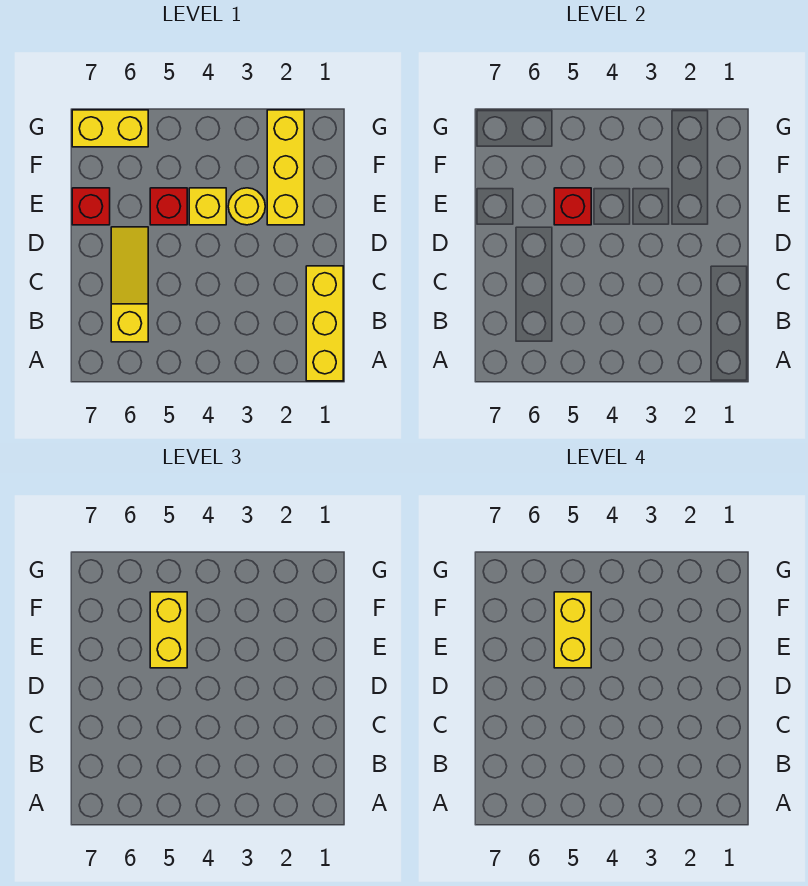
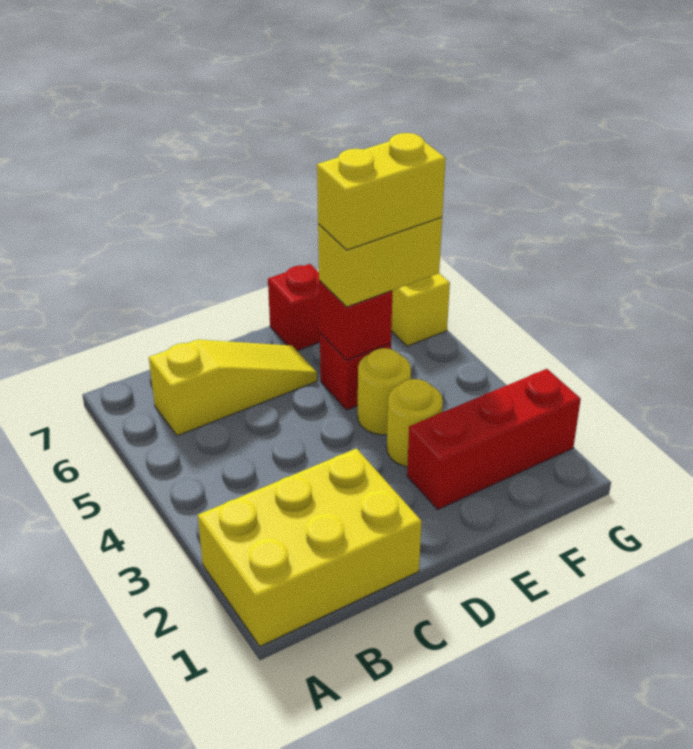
yellow 1x3 brick [306,266,343,381] -> yellow 2x3 brick [198,448,422,646]
yellow 1x3 brick [267,110,304,225] -> red 1x3 brick [407,369,581,509]
yellow 1x1 brick [189,188,226,225] -> yellow 1x1 round brick [358,348,411,435]

